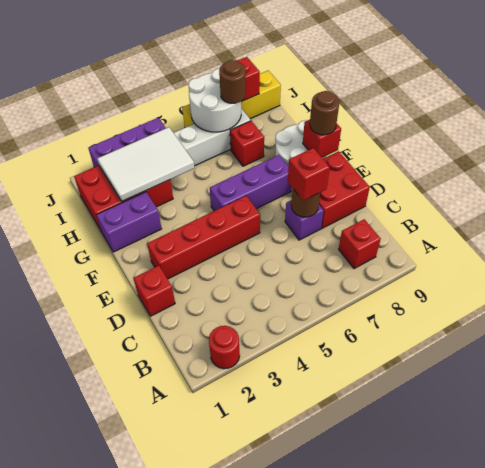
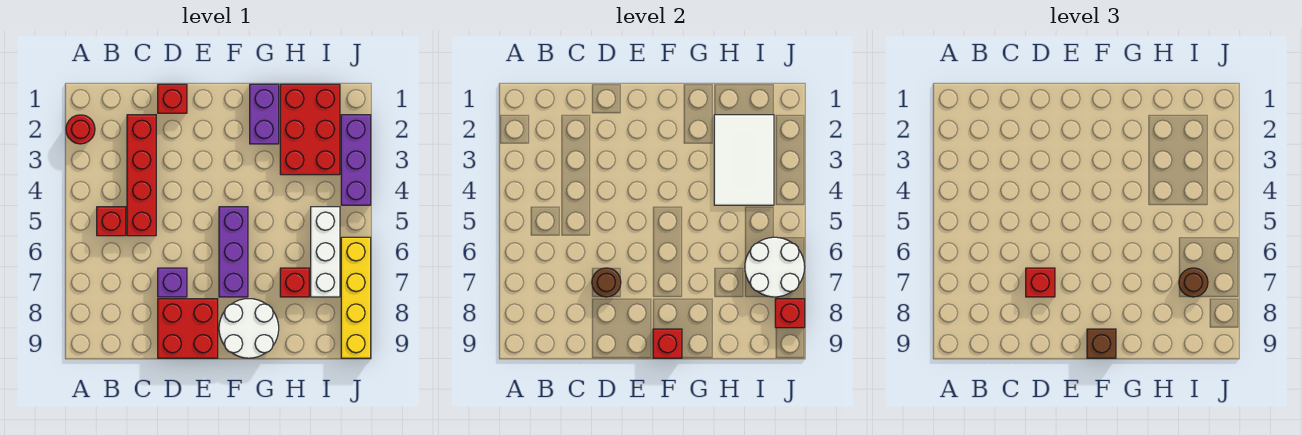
red 1x1 brick [339,219,381,269] -> red 1x1 brick moved to [97,207,126,236]
red 1x4 brick [147,196,260,279] -> red 1x4 brick moved to [127,115,156,236]
brown 1x1 round brick [310,91,339,135] -> brown 1x1 brick [1087,329,1116,358]

